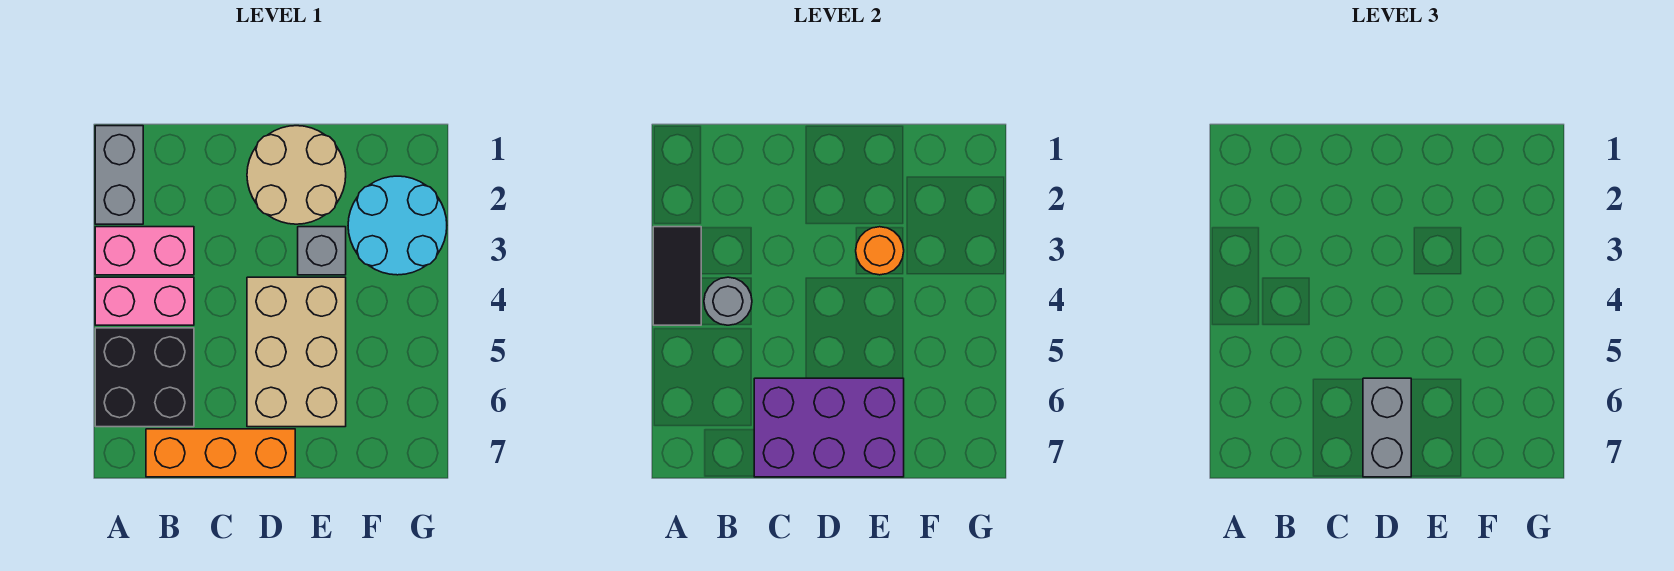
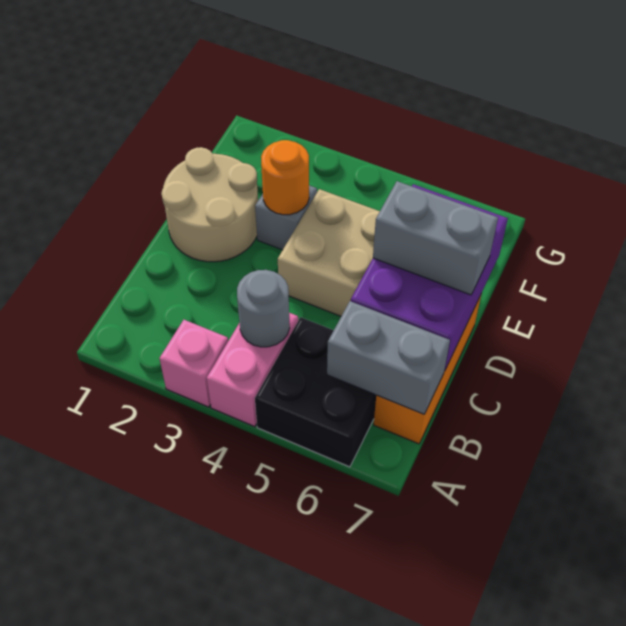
grey 1x2 brick [95,126,143,224] -> grey 1x2 brick moved to [327,301,450,414]
pink 1x2 brick [95,227,194,275] -> pink 1x1 brick [160,320,228,407]
black 1x2 tile [653,227,701,325] -> none
cyan 2x2 round brick [348,176,447,275] -> none

